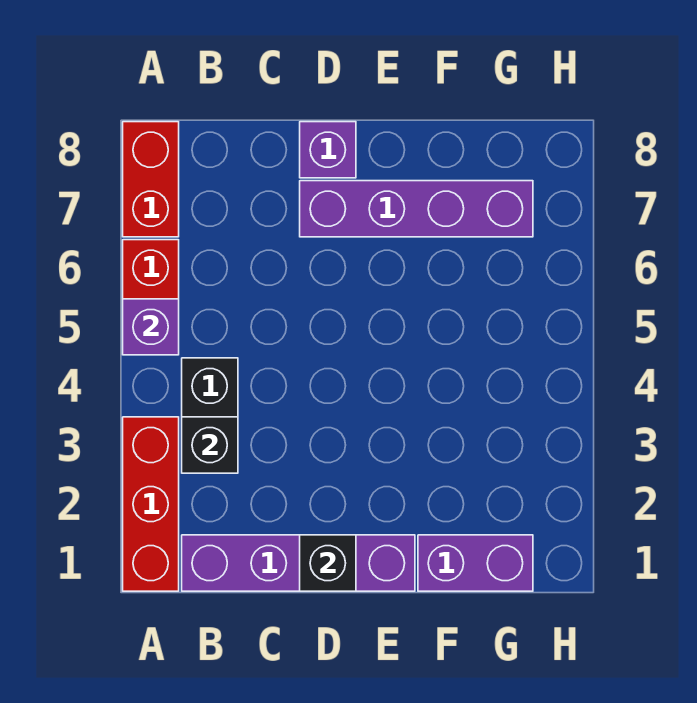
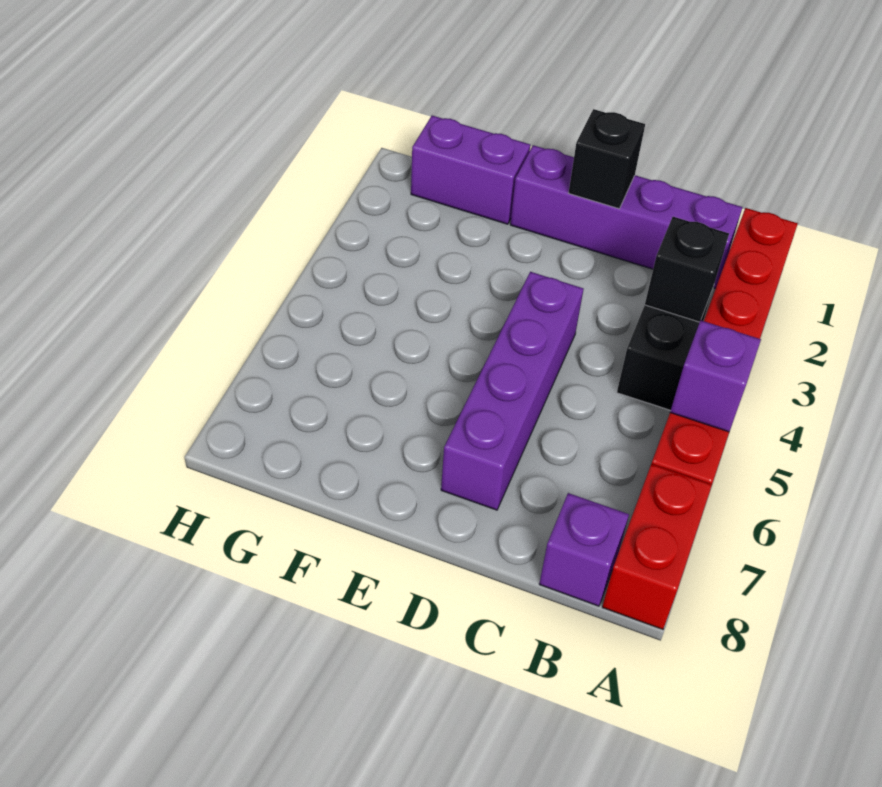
purple 1x4 brick [300,181,533,237] -> purple 1x4 brick turned to [441,272,583,510]
purple 1x1 brick [300,122,356,178] -> purple 1x1 brick moved to [539,493,629,606]

